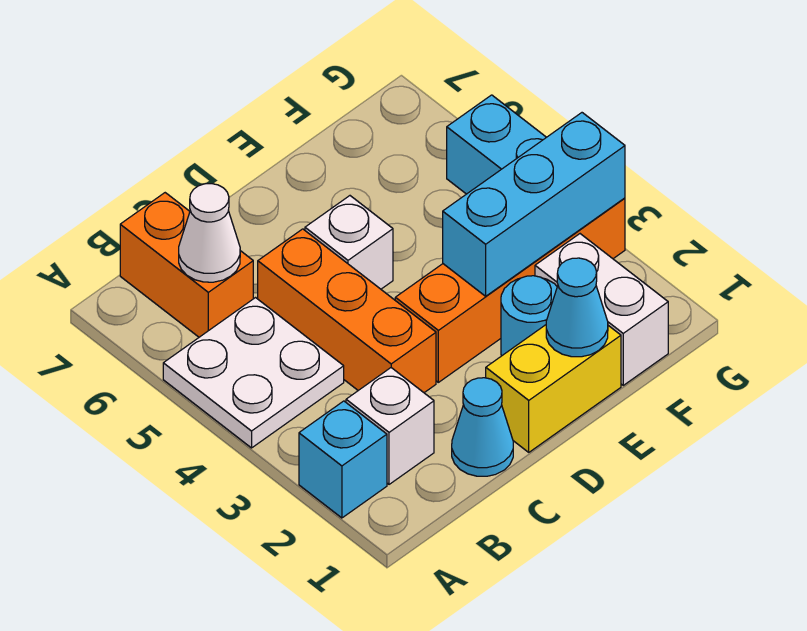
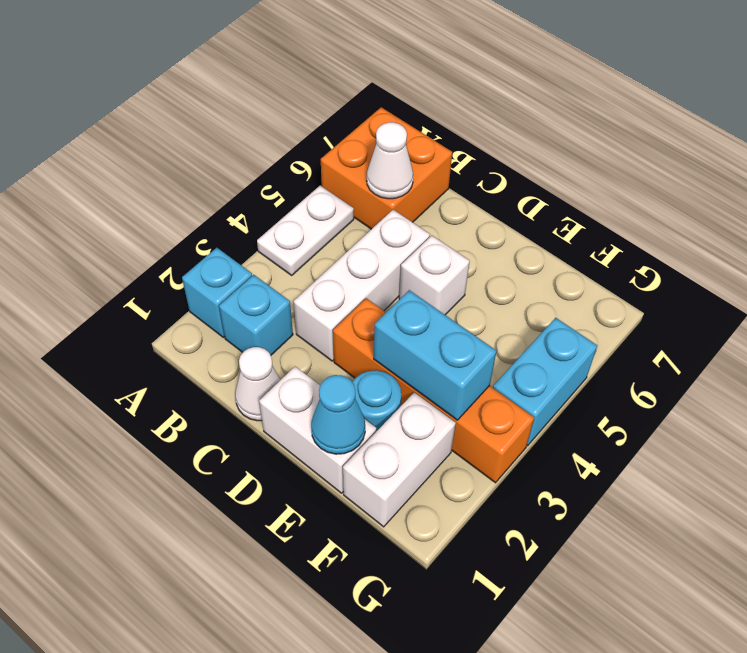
white 2x2 plate [163,298,344,448] -> white 1x2 plate [257,186,354,275]
white 1x1 brick [346,368,434,484] -> cyan 1x1 brick [219,275,293,355]
orange 1x2 brick [120,193,253,337] -> orange 2x2 brick [321,107,452,229]
cyan 1x1 cone [452,378,513,476] -> white 1x1 cone [235,347,280,421]
orange 1x3 brick [258,229,436,393] -> white 1x3 brick [294,210,430,361]
yellow 1x2 brick [486,325,621,452] -> white 1x2 brick [259,366,376,493]
cyan 1x3 brick [443,113,625,296] -> cyan 1x2 brick [374,290,496,420]

